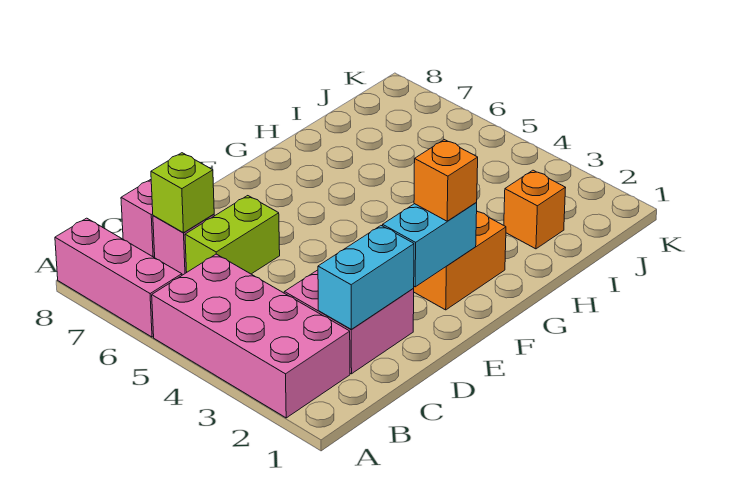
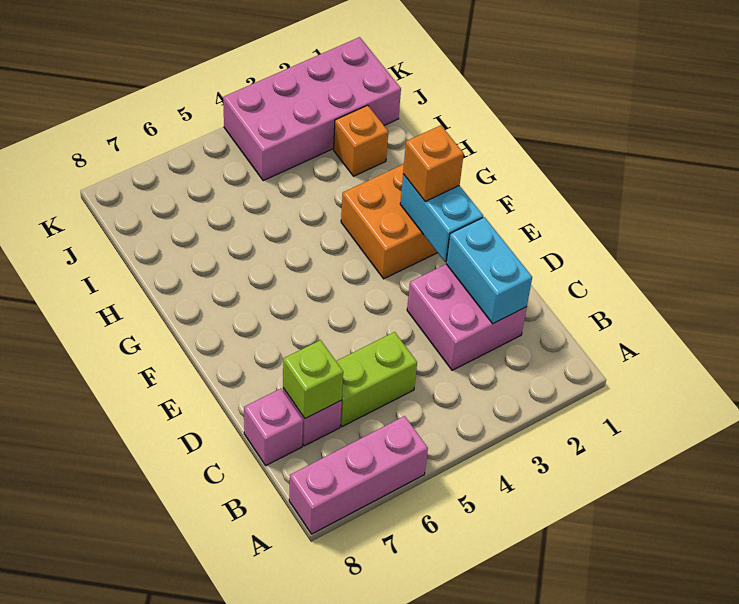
pink 2x4 brick [152,254,350,418] -> pink 2x4 brick moved to [223,37,401,181]
lime 1x2 brick [185,196,280,274] -> lime 1x2 brick turned to [336,332,417,427]

